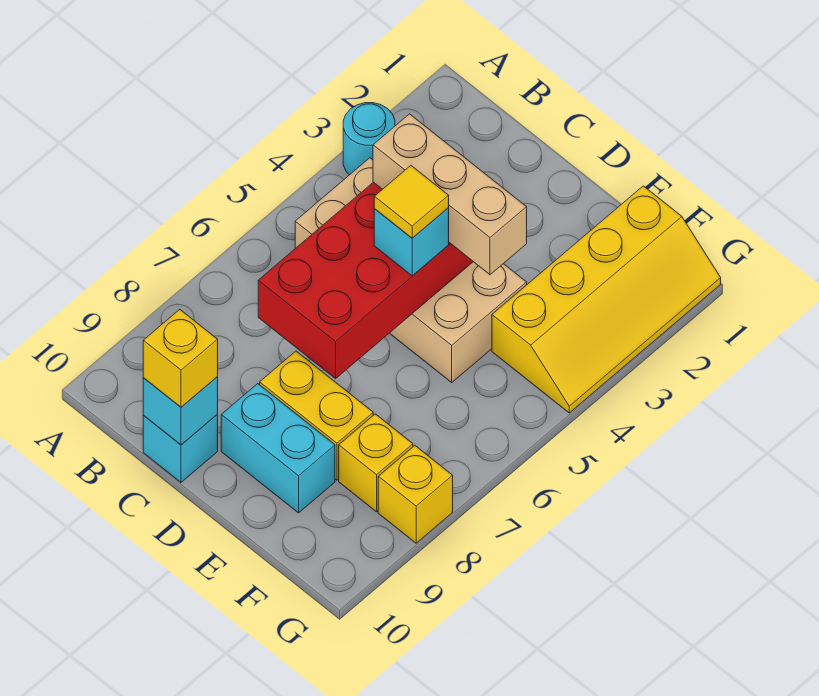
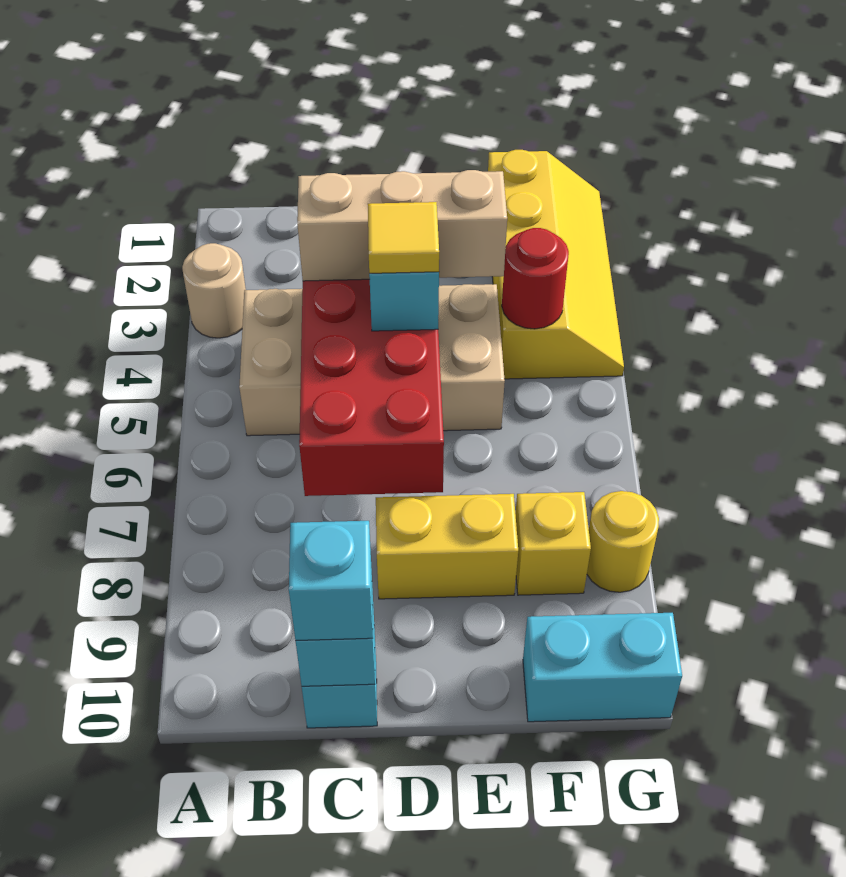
cyan 1x1 round brick [343,103,395,175] -> tan 1x1 round brick [182,243,246,338]
yellow 1x1 brick [143,310,218,407] -> cyan 1x1 brick [289,521,373,641]
cyan 1x2 brick [221,384,335,513] -> cyan 1x2 brick moved to [523,613,682,722]
none -> red 1x1 round brick [502,228,569,329]
yellow 1x1 brick [378,446,453,543] -> yellow 1x1 round brick [587,491,659,592]

